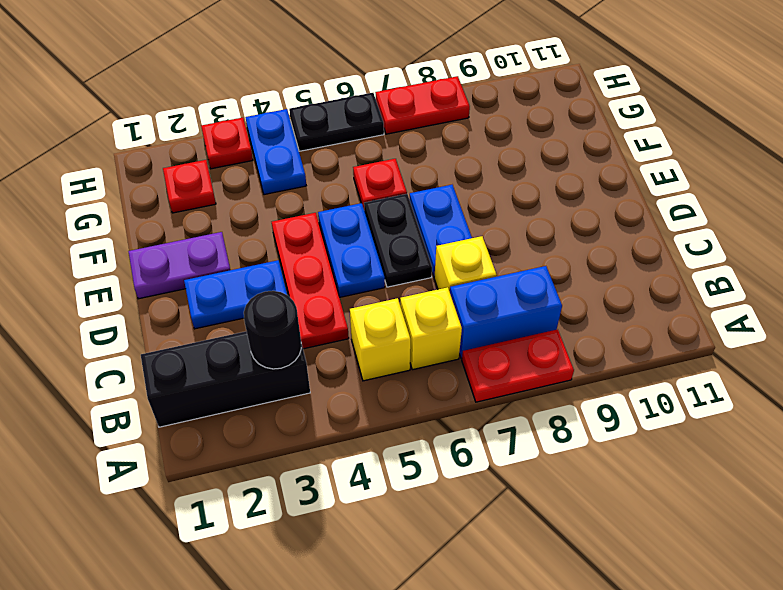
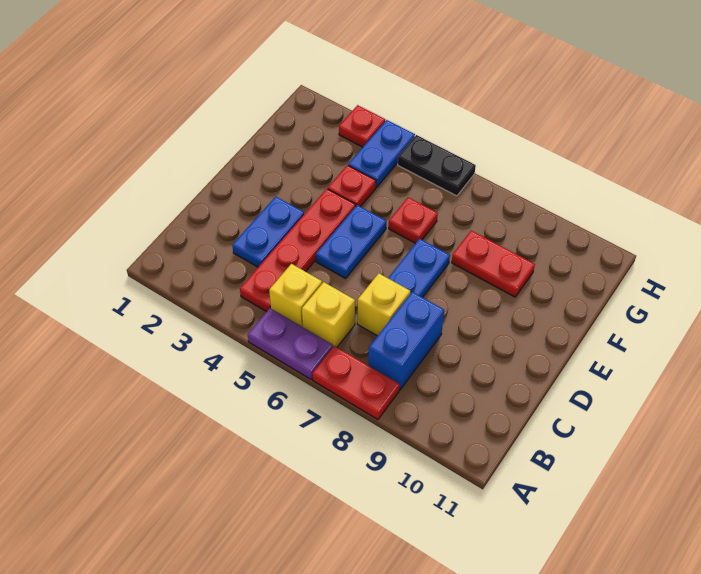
black 1x3 brick [141,331,310,427] -> none
black 1x1 round brick [244,291,301,369] -> none
blue 1x2 brick [450,266,562,359] -> blue 1x2 brick turned to [368,292,444,390]
red 1x3 plate [272,213,349,349] -> red 1x4 plate [240,189,356,312]
blue 1x2 plate [184,260,287,329] -> blue 1x2 plate turned to [232,197,304,267]
black 1x2 plate [364,194,432,287] -> none
purple 1x2 plate [129,232,230,299] -> purple 1x2 plate moved to [248,308,333,379]
red 1x1 plate [163,160,216,213] -> red 1x1 plate moved to [328,165,376,207]
red 1x2 plate [376,76,470,134] -> red 1x2 plate moved to [452,231,535,297]

